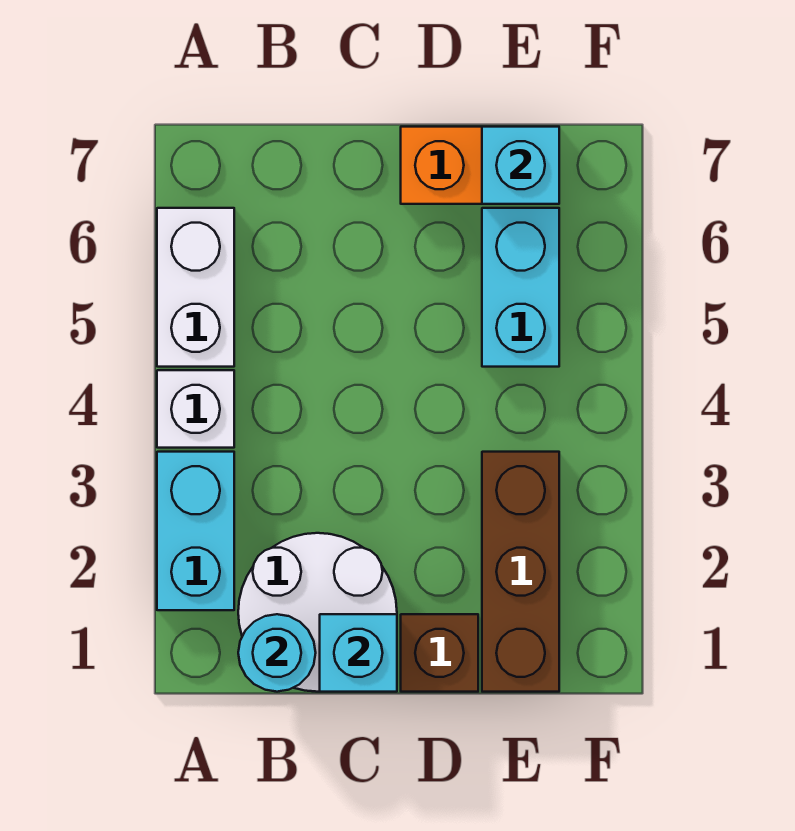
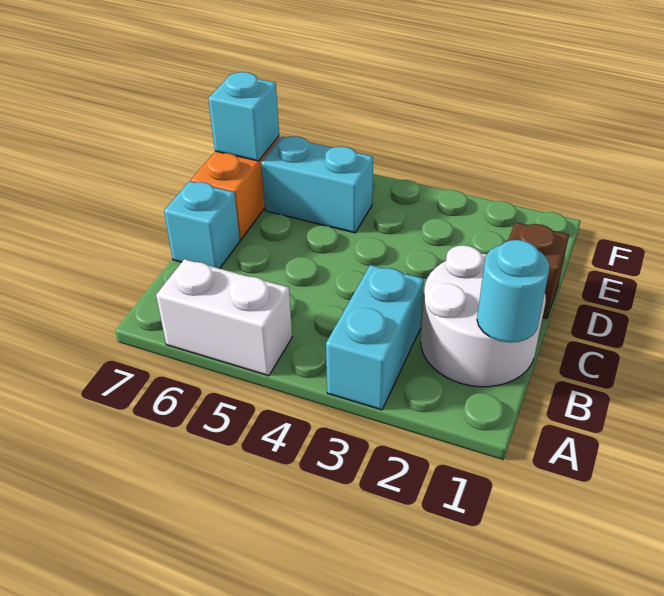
cyan 1x2 brick [157,452,234,610] -> cyan 1x2 brick turned to [326,265,424,410]
white 1x1 brick [157,370,234,448] -> none
cyan 1x1 brick [320,614,397,692] -> cyan 1x1 brick moved to [164,181,240,268]
brown 1x3 brick [482,452,559,692] -> none

